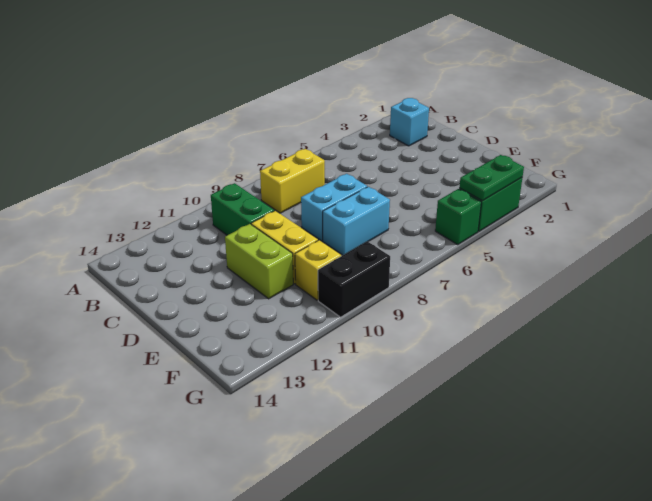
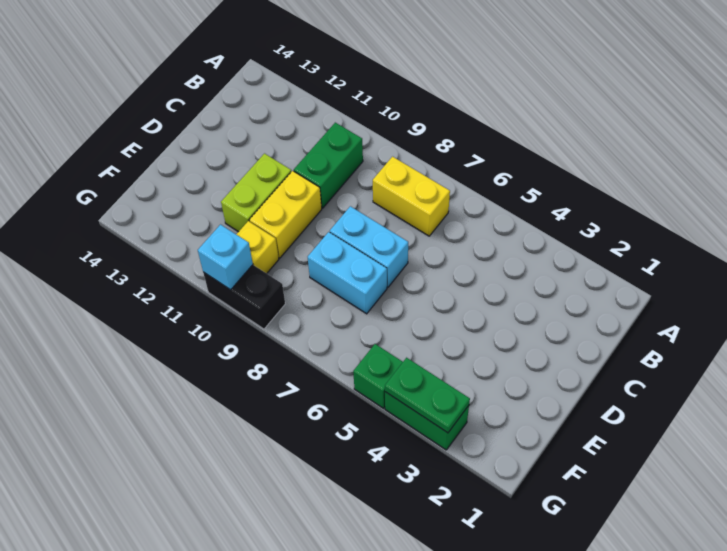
cyan 1x1 brick [390,98,429,146] -> cyan 1x1 brick moved to [198,225,253,290]

